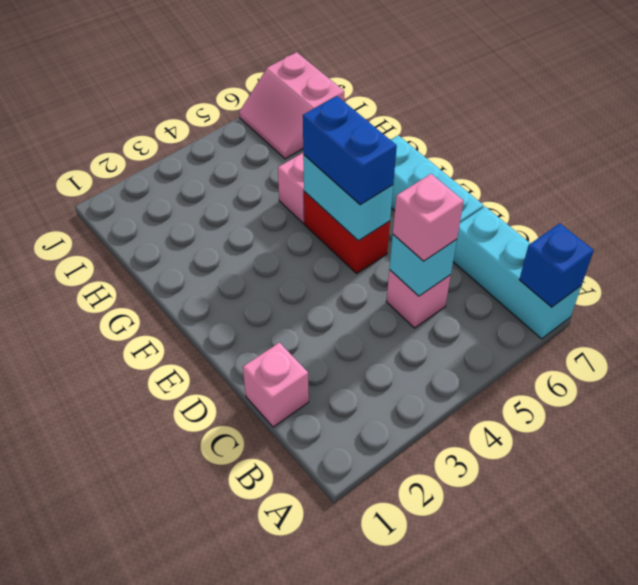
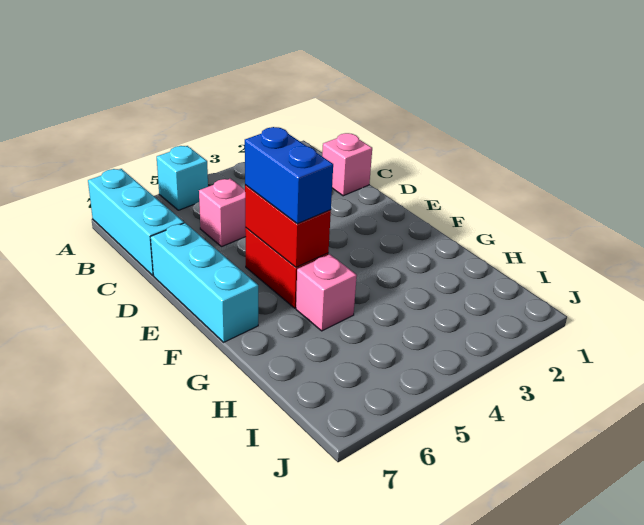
blue 1x1 brick [519,223,594,307] -> none
cyan 1x1 brick [389,235,457,296] -> cyan 1x1 brick moved to [157,146,208,210]
pink 1x1 brick [393,174,464,261] -> none
cyan 1x2 brick [303,155,393,241] -> red 1x2 brick [245,185,331,267]
pink 2x2 slope [239,52,344,159] -> none

